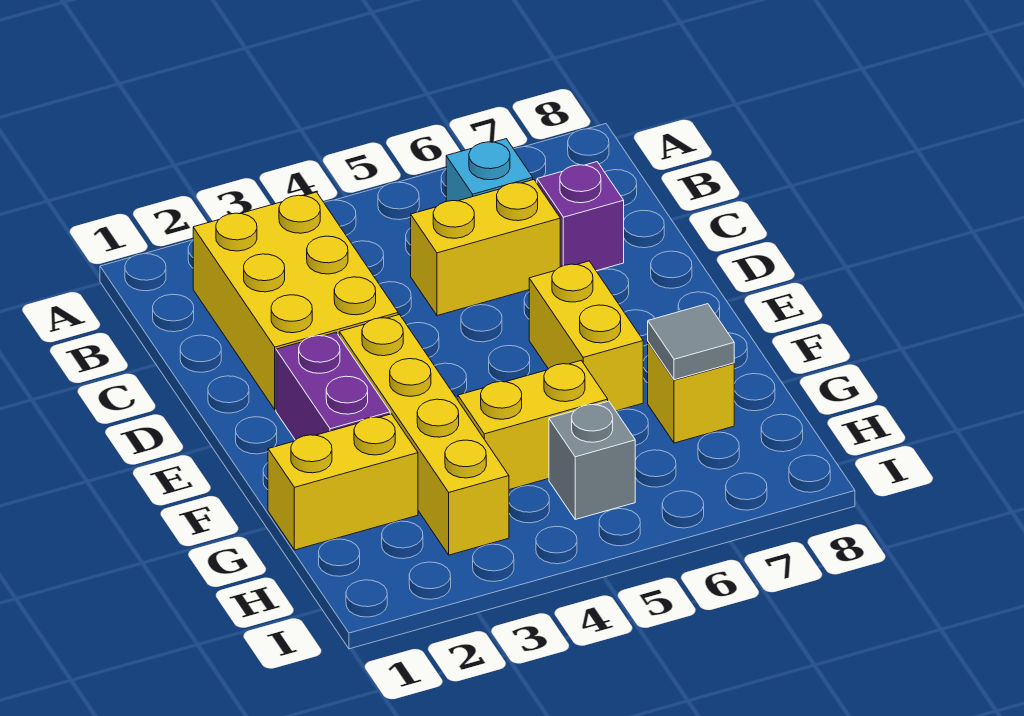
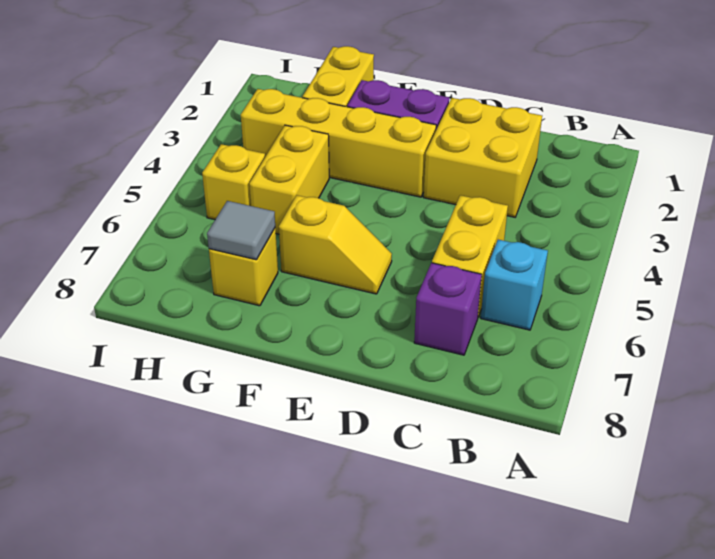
yellow 2x3 brick [193,192,398,410] -> yellow 2x2 brick [423,98,542,217]
yellow 1x2 brick [529,261,643,411] -> yellow 1x2 slope [279,195,392,294]
grey 1x1 brick [549,401,635,519] -> yellow 1x1 brick [202,144,265,220]

